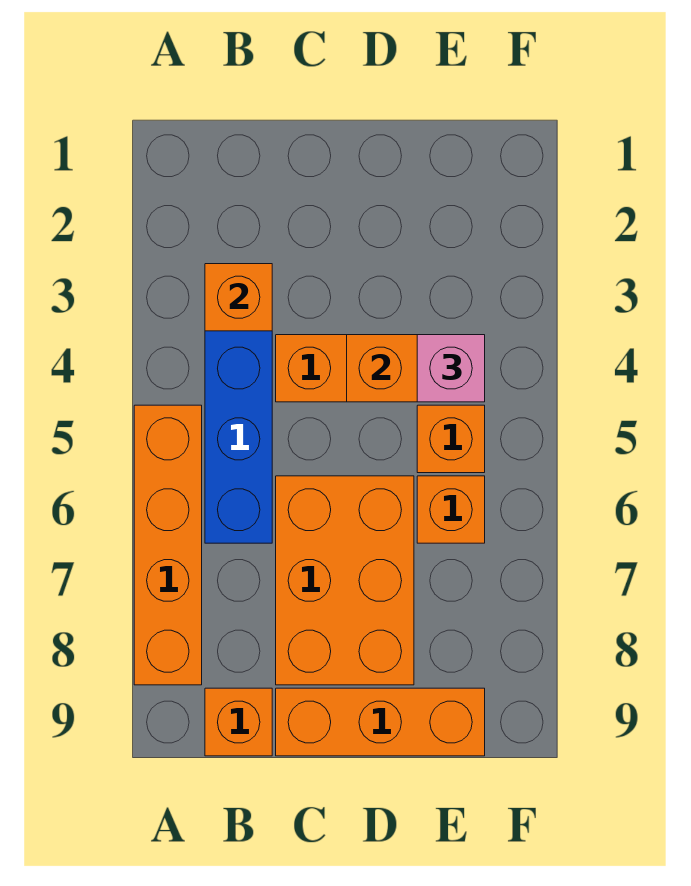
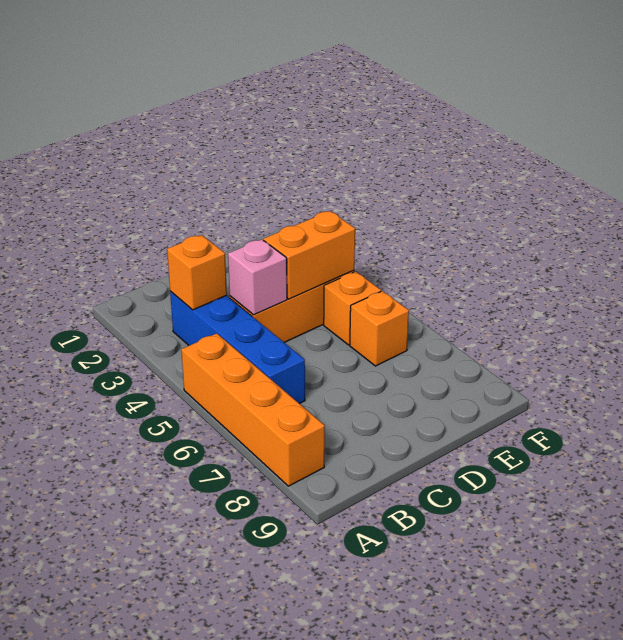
orange 1x1 brick [205,688,272,756] -> none
orange 2x3 brick [276,476,414,685] -> none
orange 1x3 brick [276,688,485,756] -> none
pink 1x1 brick [417,335,485,402] -> pink 1x1 brick moved to [228,239,287,315]

